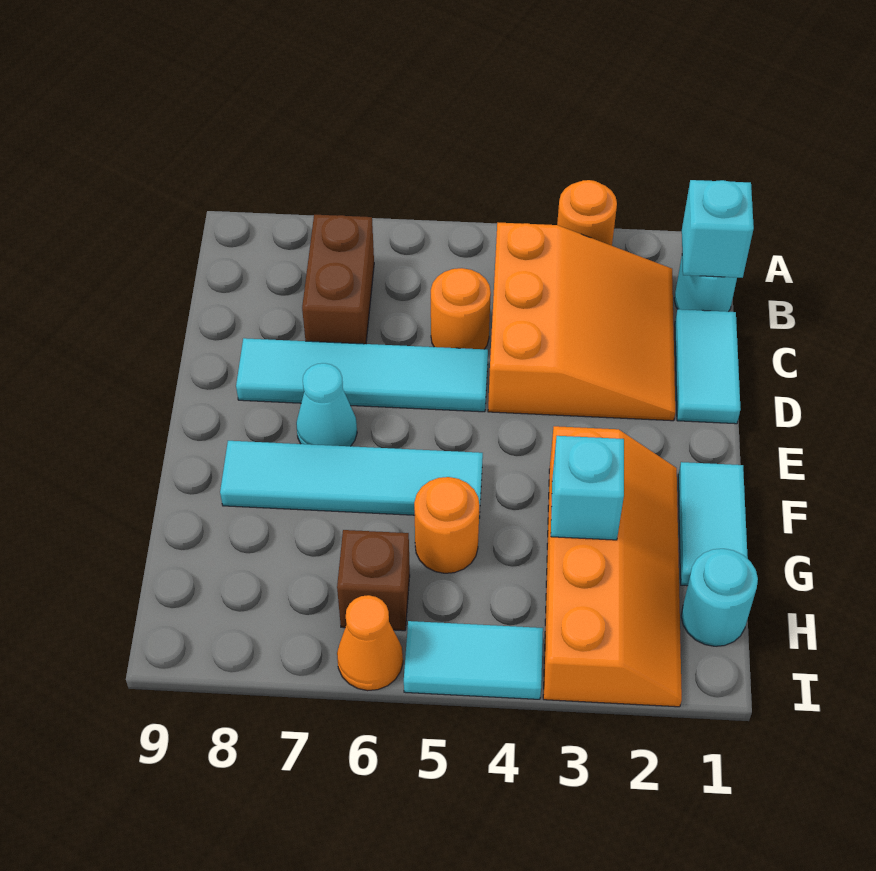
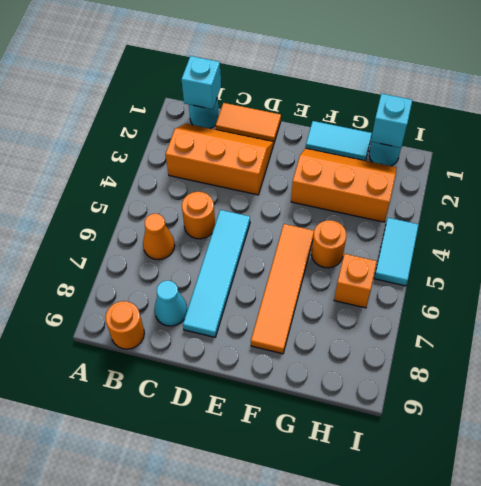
orange 1x1 round brick [557,180,617,246] -> orange 1x1 round brick moved to [105,301,144,349]
orange 3x3 slope [488,223,675,421] -> orange 2x3 slope [165,124,274,195]
brown 1x2 brick [302,215,374,344] -> none
cyan 1x2 tile [675,309,741,424] -> orange 1x2 tile [215,103,281,142]
cyan 1x1 cone [296,363,357,446] -> cyan 1x1 cone moved to [154,281,187,326]
orange 2x4 slope [543,426,682,707] -> orange 2x3 slope [291,148,397,222]
cyan 1x4 tile [220,441,483,518] -> orange 1x4 tile [251,224,314,354]
cyan 1x1 brick [551,436,624,540] -> cyan 1x1 brick moved to [371,94,412,148]
brown 1x1 brick [337,530,410,631] -> orange 1x1 brick [334,254,377,308]
orange 1x1 cone [337,595,403,691] -> orange 1x1 cone moved to [143,214,175,260]

